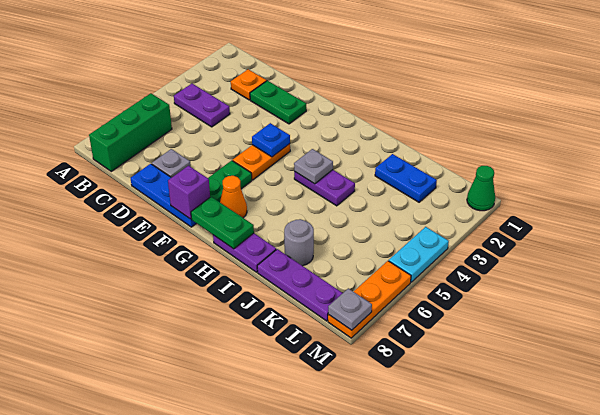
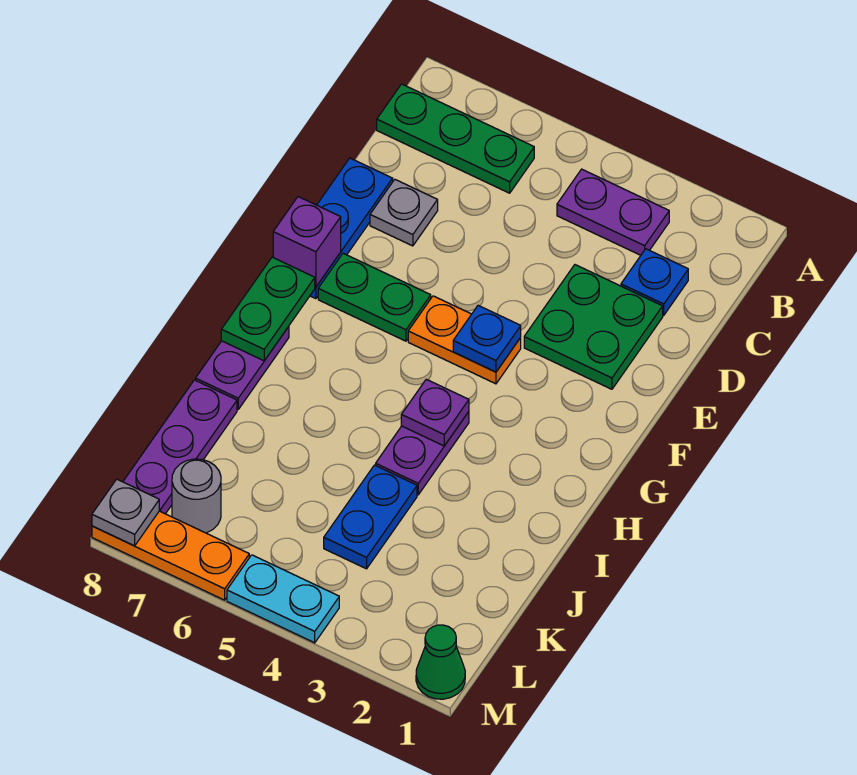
purple 1x2 plate [174,83,230,127] -> purple 1x2 plate turned to [557,169,669,255]
green 1x3 brick [89,93,172,171] -> green 1x3 plate [377,84,534,193]
orange 1x1 plate [231,69,267,100] -> blue 1x1 plate [621,249,688,315]
green 1x2 plate [250,81,306,124] -> green 2x2 plate [524,265,663,389]
orange 1x1 cone [220,176,247,218] -> none
grey 1x1 plate [294,149,333,184] -> purple 1x1 plate [401,379,469,446]
blue 1x2 plate [375,154,437,202] -> blue 1x2 plate moved to [324,465,417,569]
grey 1x1 round brick [284,219,314,266] -> grey 1x1 round brick moved to [172,459,221,533]

